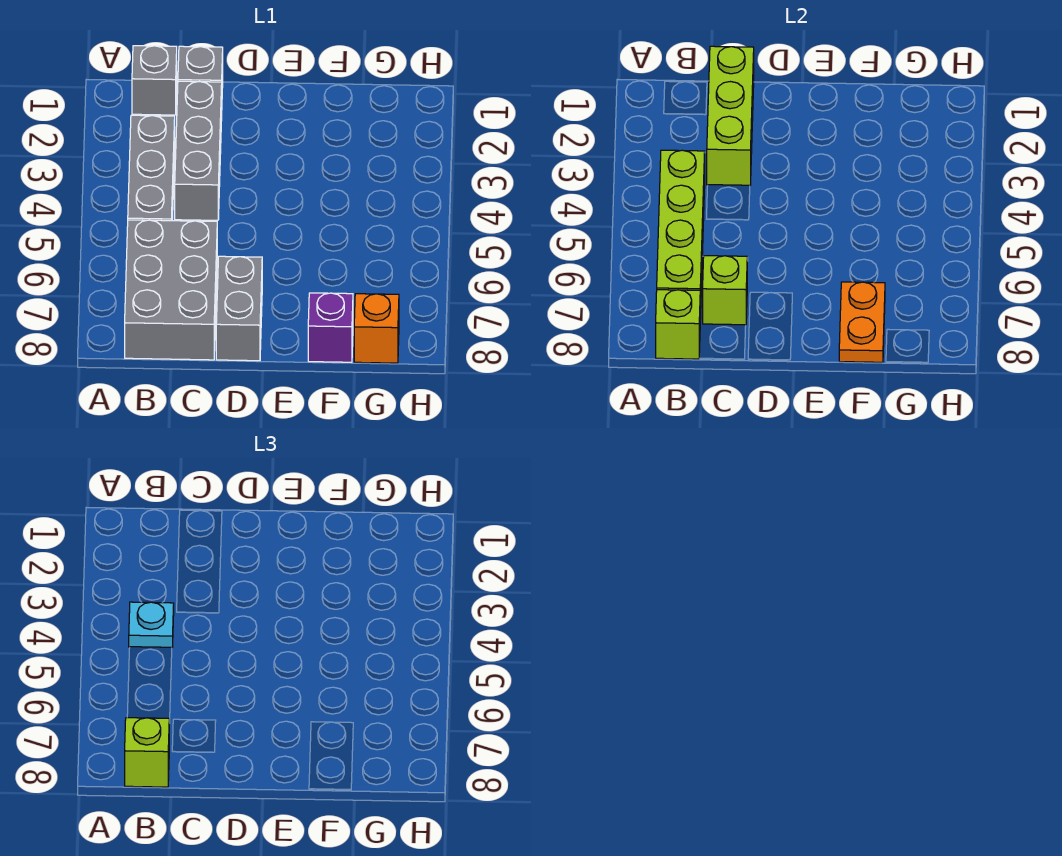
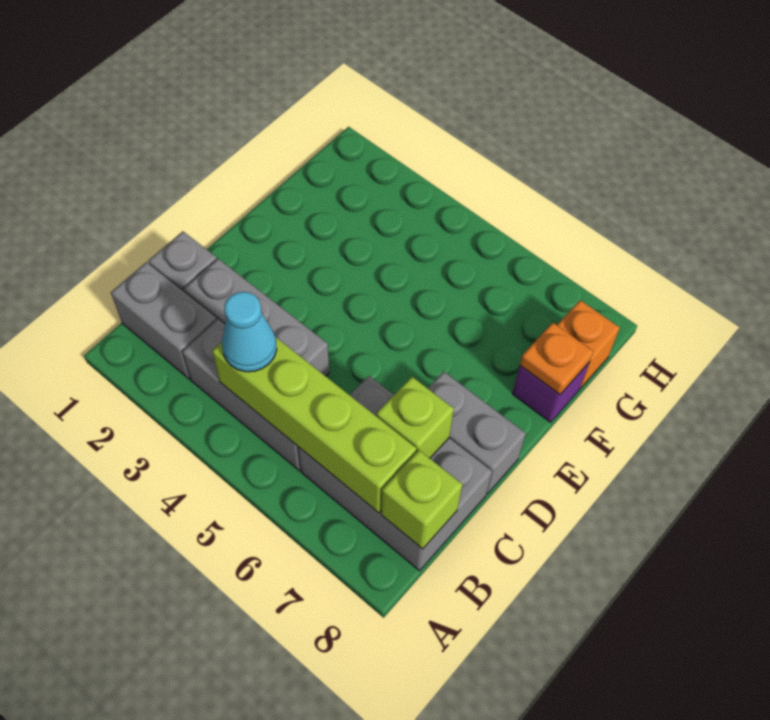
grey 1x1 brick [132,46,177,115] -> grey 1x2 brick [111,262,217,379]
cyan 1x1 plate [129,602,174,647] -> cyan 1x1 cone [222,292,277,372]
lime 1x1 brick [125,718,169,787] -> none
lime 1x3 brick [707,46,754,185] -> none
orange 1x2 plate [839,282,885,362] -> orange 1x1 plate [520,323,593,394]

